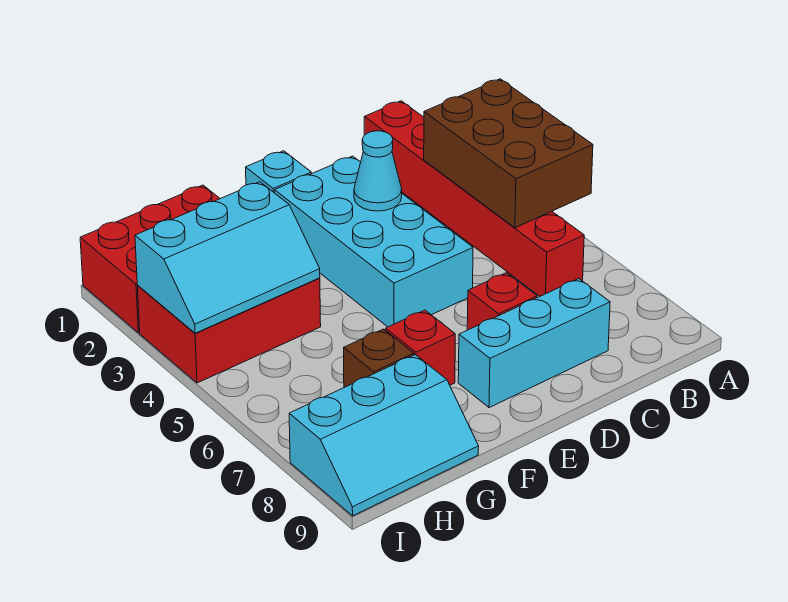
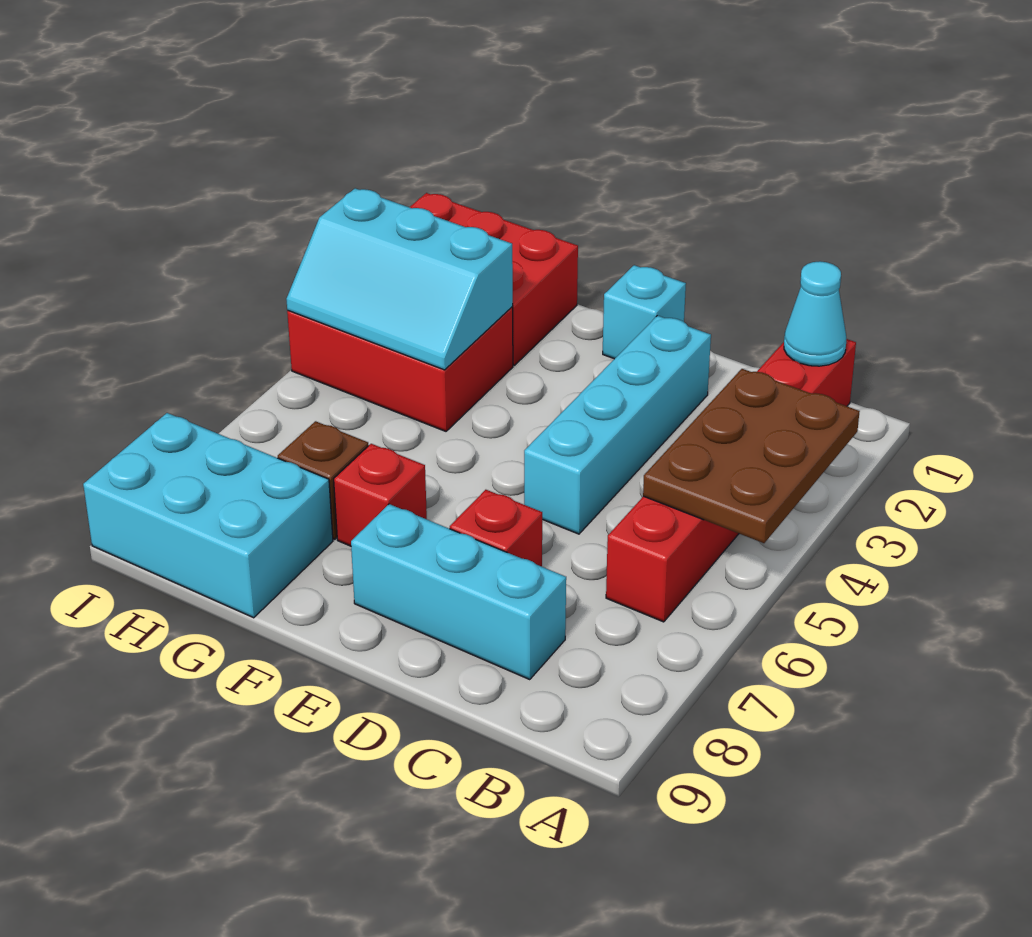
brown 2x3 brick [424,79,593,228] -> brown 2x3 plate [643,369,860,543]
cyan 2x4 brick [275,156,473,327] -> cyan 1x4 brick [524,316,711,534]
cyan 1x1 cone [354,131,402,211] -> cyan 1x1 cone moved to [784,261,846,366]
cyan 2x3 slope [289,355,479,516] -> cyan 2x3 brick [83,413,333,618]

